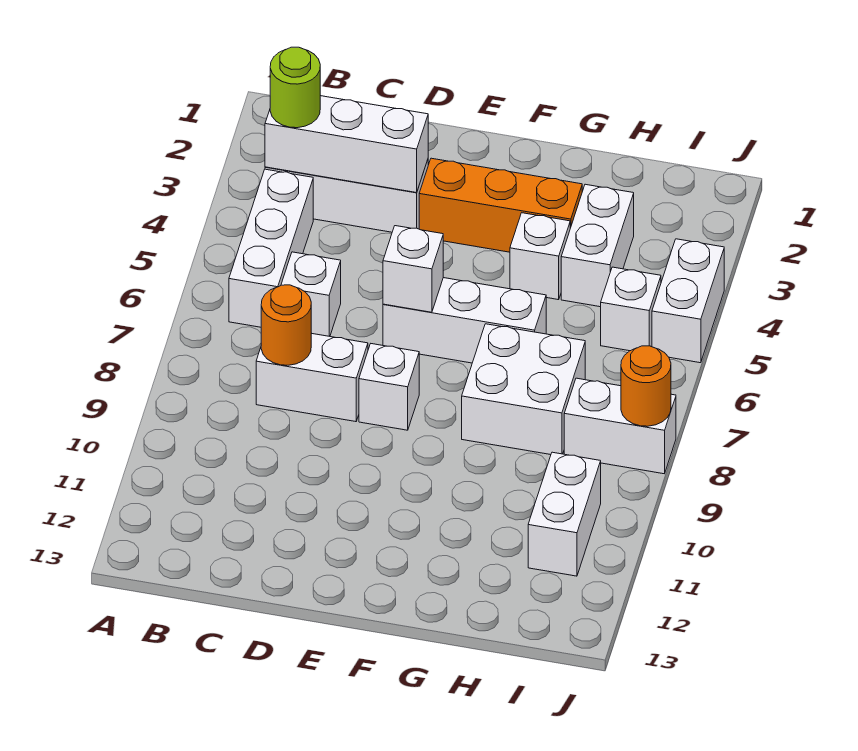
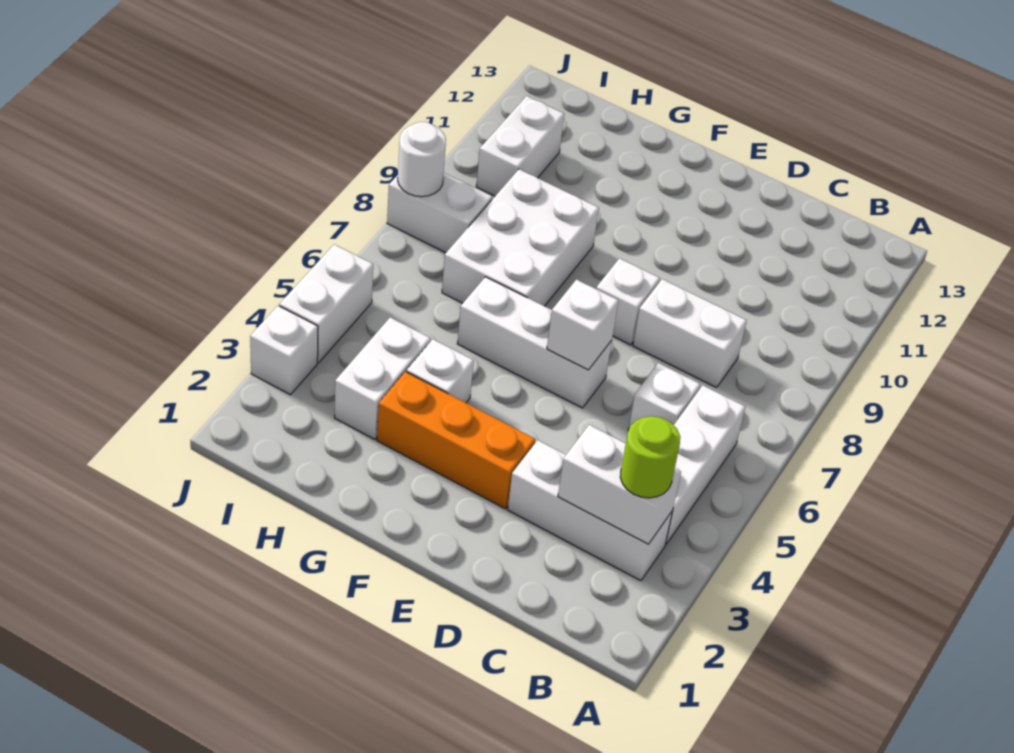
white 1x3 brick [265,96,428,193] -> white 1x2 brick [558,425,681,544]
orange 1x1 round brick [261,285,311,365] -> none
white 2x2 brick [462,324,585,455] -> white 2x3 brick [442,169,599,306]
white 1x1 brick [601,267,661,351] -> white 1x1 brick moved to [250,306,318,395]
orange 1x1 round brick [621,346,671,426] -> white 1x1 round brick [398,122,446,197]

